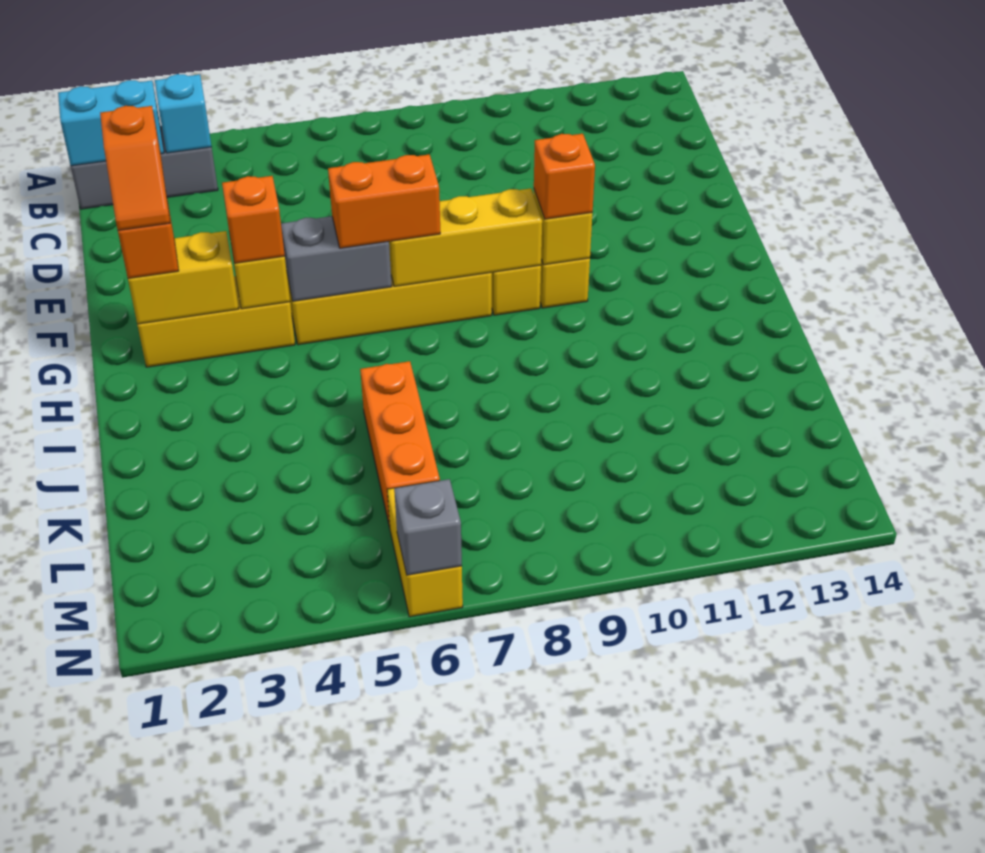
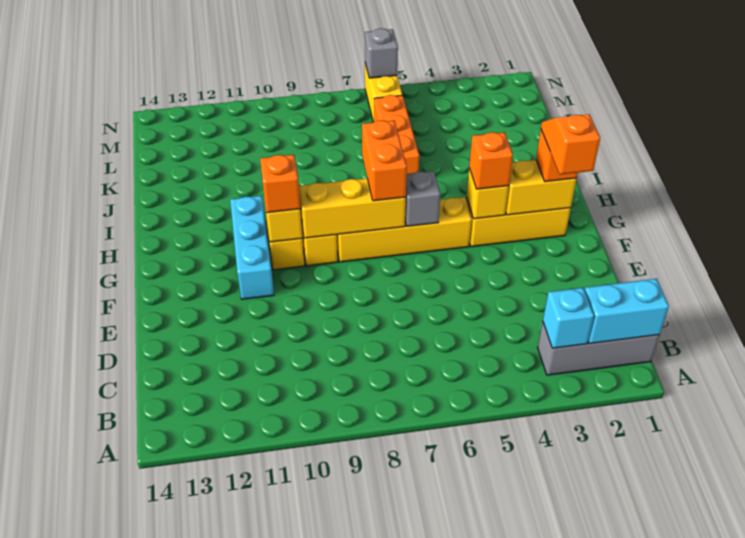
none -> cyan 1x3 brick [230,196,274,299]
grey 1x2 brick [281,216,392,301] -> grey 1x1 brick [405,171,440,226]
orange 1x2 brick [328,154,440,248] -> orange 1x2 brick turned to [362,120,407,201]

